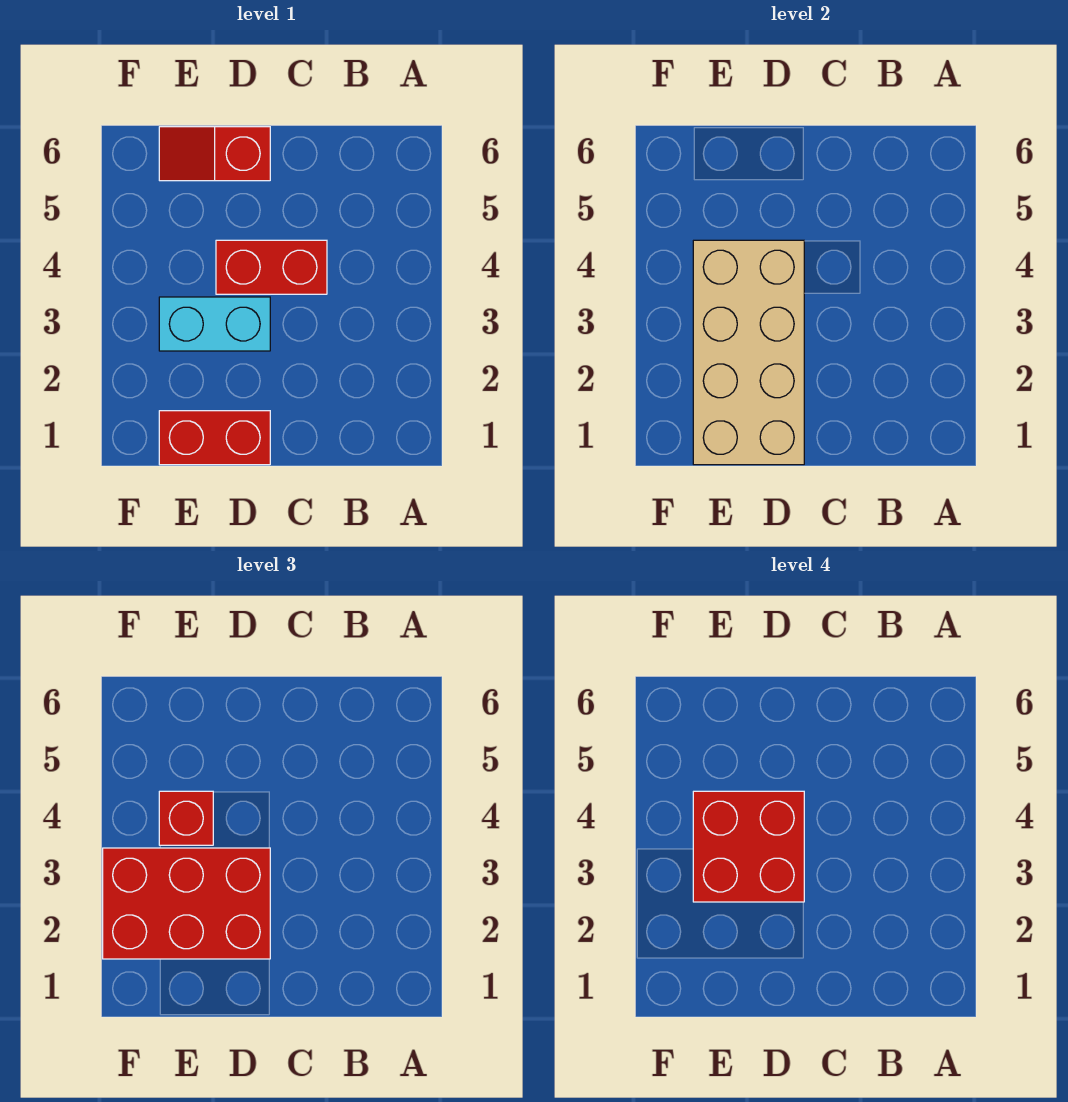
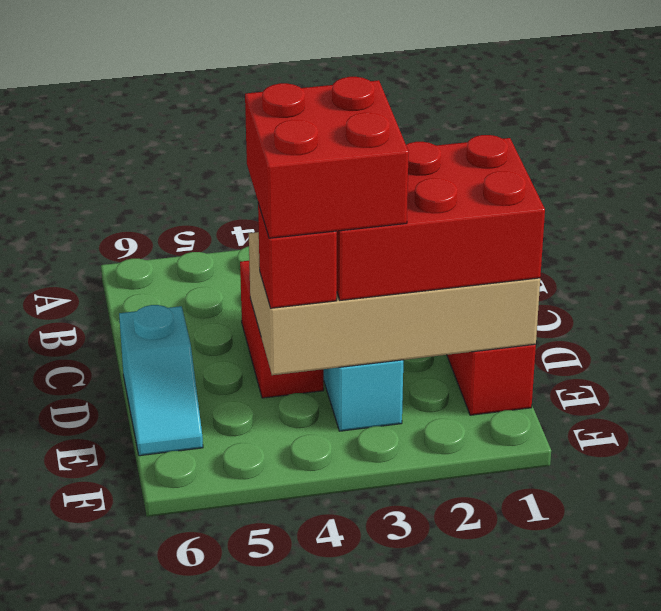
red 2x3 brick [103,848,270,959] -> red 2x3 brick turned to [336,135,545,300]
red 1x2 slope [159,127,270,181] -> cyan 1x2 slope [119,305,203,456]

